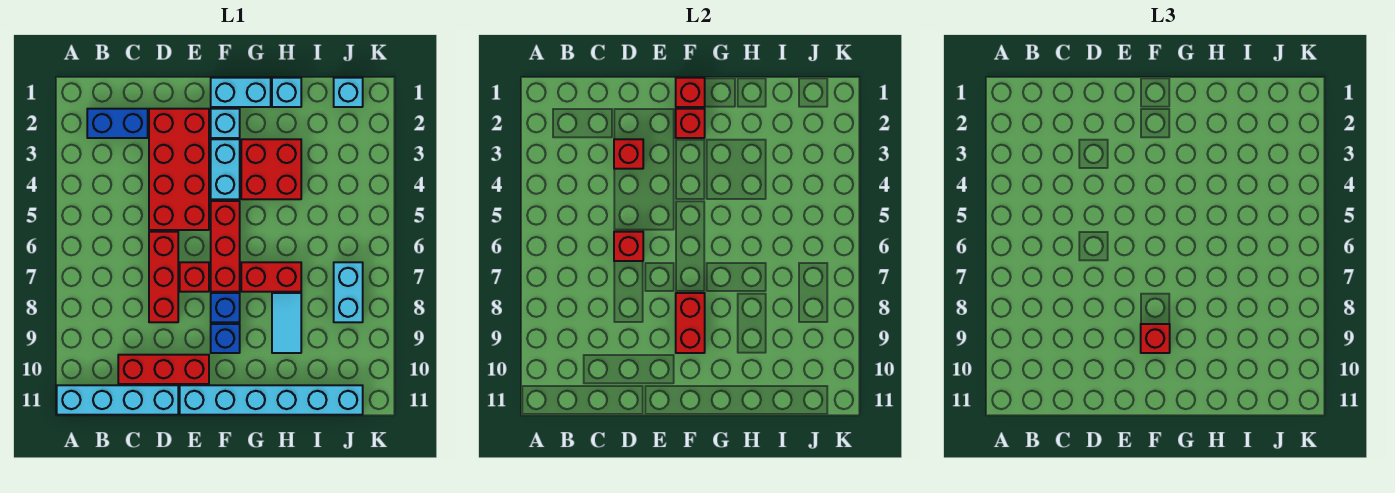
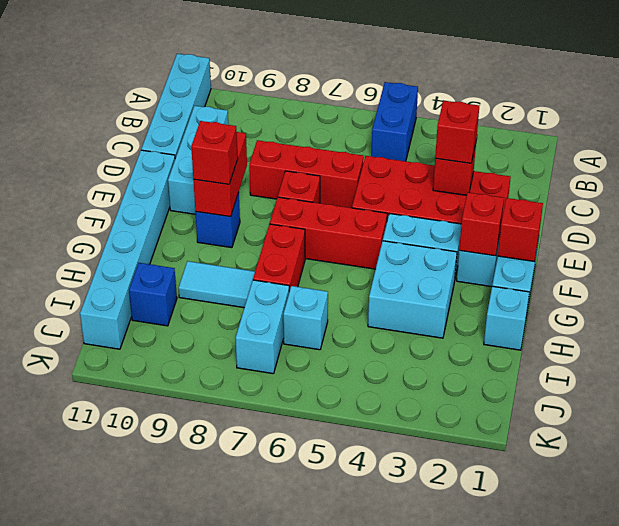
blue 1x2 brick [87,109,148,138] -> blue 1x2 brick moved to [371,82,418,161]
red 1x3 brick [118,355,209,384] -> cyan 1x3 brick [168,106,228,214]
red 1x1 brick [614,232,643,261] -> red 1x1 brick moved to [435,101,479,163]
blue 1x1 brick [211,293,240,322] -> blue 1x1 brick moved to [129,263,177,326]
red 1x2 brick [676,293,705,353] -> red 1x2 brick turned to [193,132,247,217]
red 2x2 brick [241,139,301,199] -> cyan 2x2 brick [368,241,457,338]
cyan 1x1 brick [334,78,363,107] -> cyan 1x1 brick moved to [283,286,328,350]
cyan 1x2 brick [334,262,363,322] -> cyan 1x2 brick turned to [236,280,289,374]

